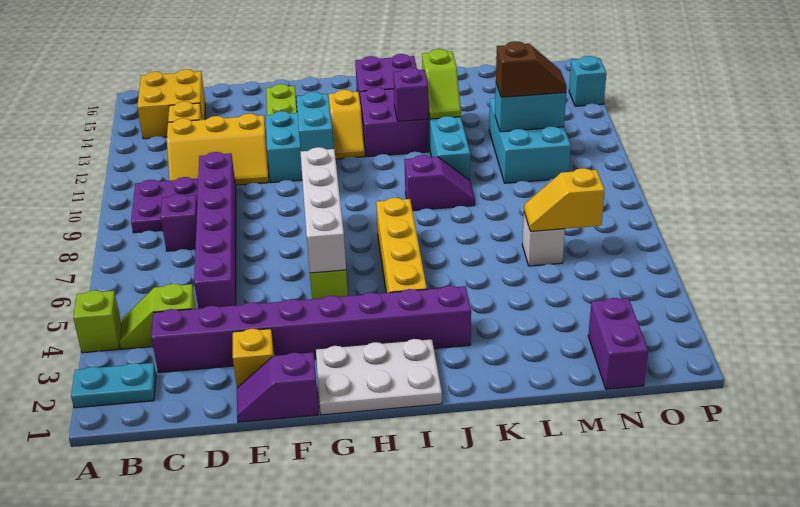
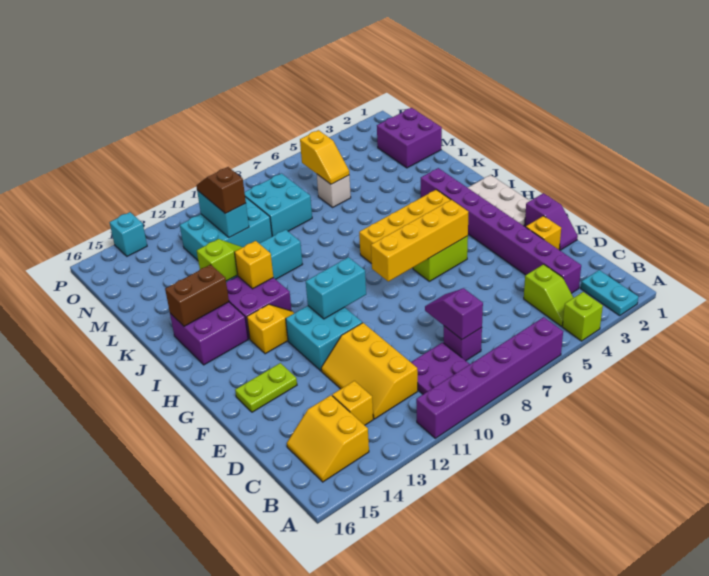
yellow 2x2 brick [137,69,205,139] -> yellow 2x2 slope [287,395,369,482]
yellow 2x3 slope [167,114,269,185] -> yellow 2x3 slope turned to [321,323,418,419]
purple 1x6 brick [194,152,236,309] -> purple 1x6 brick moved to [416,317,563,438]
white 1x4 brick [300,147,346,273] -> yellow 1x4 brick [371,200,468,282]
purple 1x2 slope [404,155,475,211] -> purple 1x2 slope moved to [425,288,483,340]
purple 1x1 brick [393,68,428,121] -> yellow 1x1 brick [235,241,273,289]
none -> brown 1x2 brick [165,265,229,326]
none -> cyan 2x2 brick [245,174,312,236]
purple 1x2 brick [588,298,648,389] -> purple 2x2 brick [377,108,442,168]

